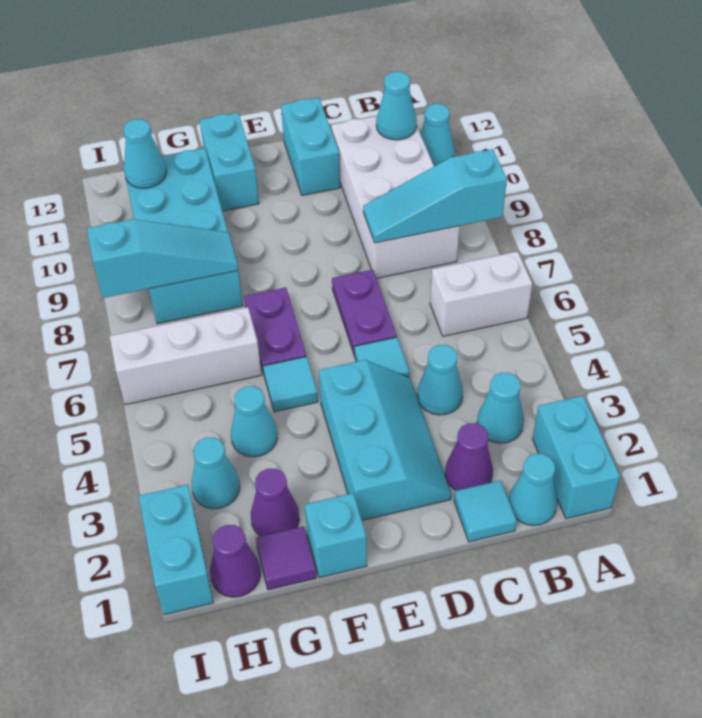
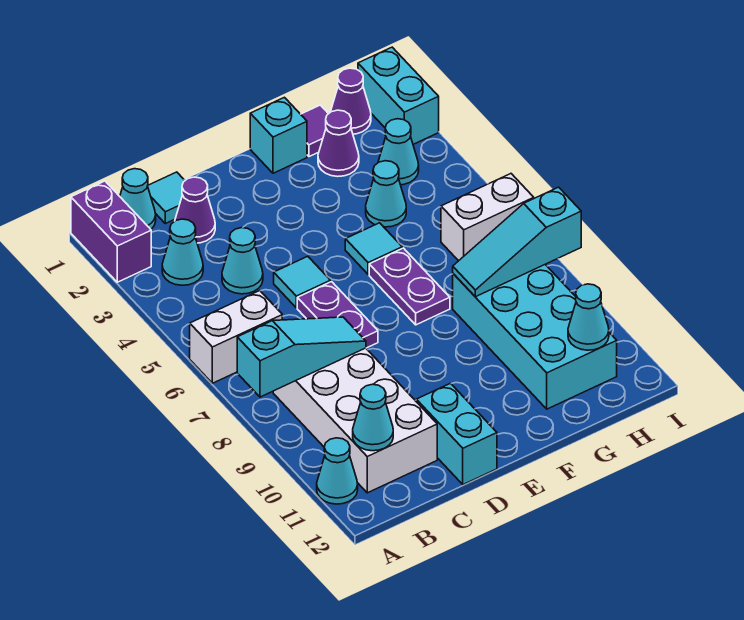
cyan 1x2 brick [533,396,620,519] -> purple 1x2 brick [71,181,151,282]
cyan 2x3 slope [319,360,451,520] -> none
cyan 1x2 brick [200,113,259,211] -> none
white 1x3 brick [110,307,262,405] -> white 1x2 brick [441,174,534,261]

